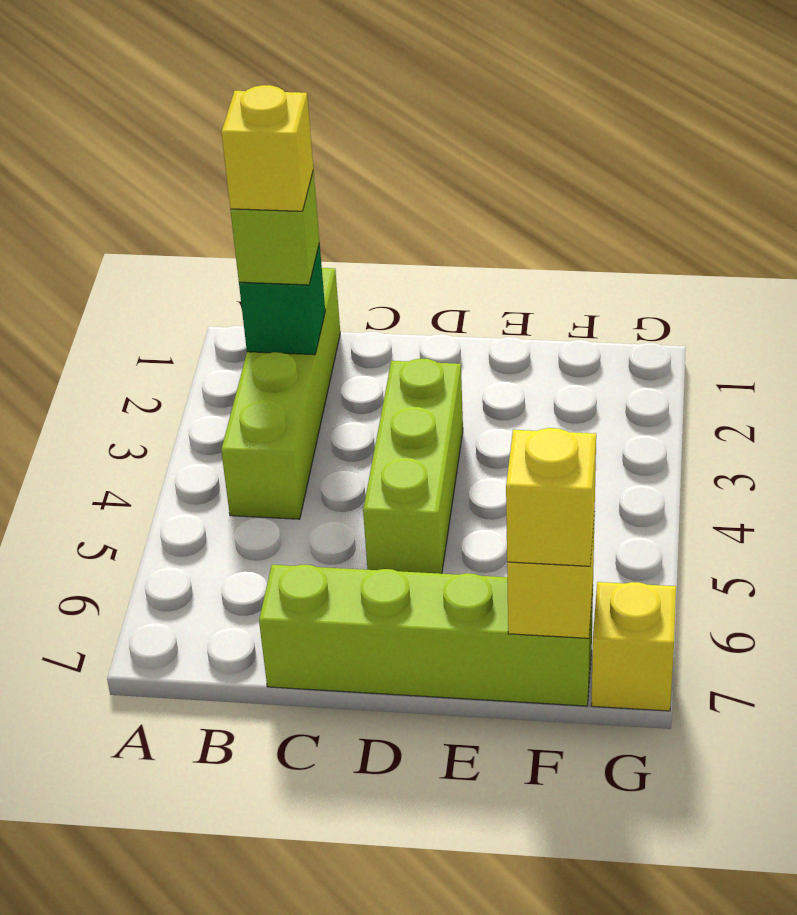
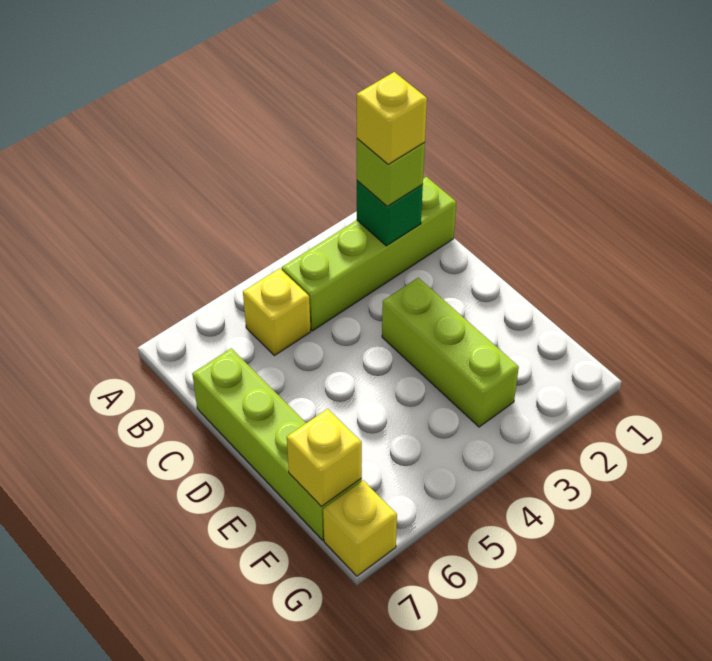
lime 1x3 brick [363,359,463,574] -> lime 1x3 brick turned to [382,278,519,427]
yellow 1x1 brick [506,428,596,566] -> yellow 1x1 brick moved to [243,268,311,356]

